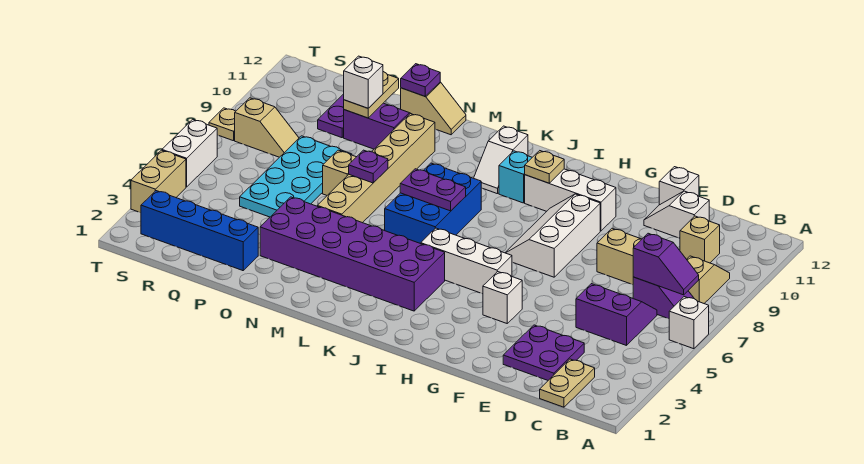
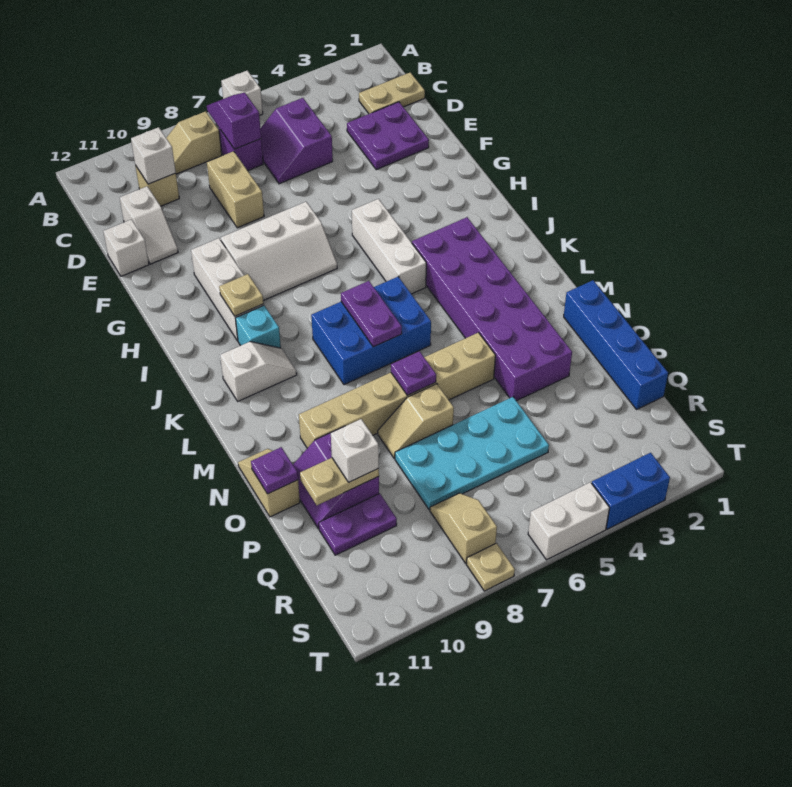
white 1x1 brick [483,272,522,323] -> white 1x1 brick moved to [131,127,176,184]
blue 1x4 brick [141,191,258,271] -> blue 1x4 brick moved to [564,280,668,409]
tan 1x2 brick [131,150,186,213] -> blue 1x2 brick [592,453,670,529]

